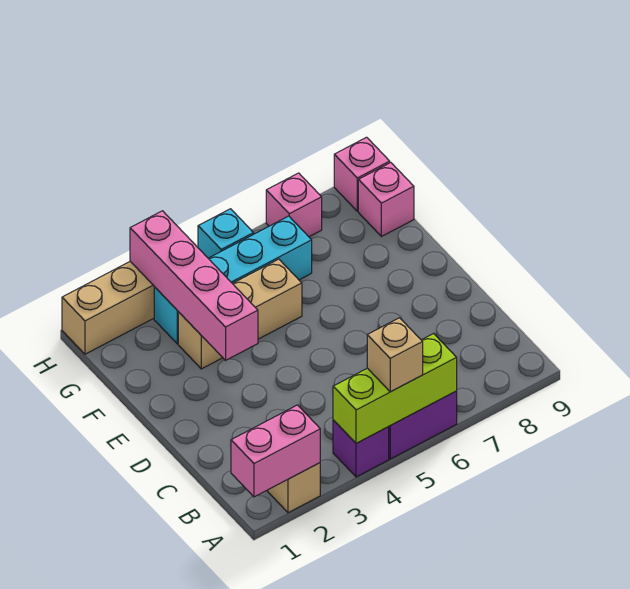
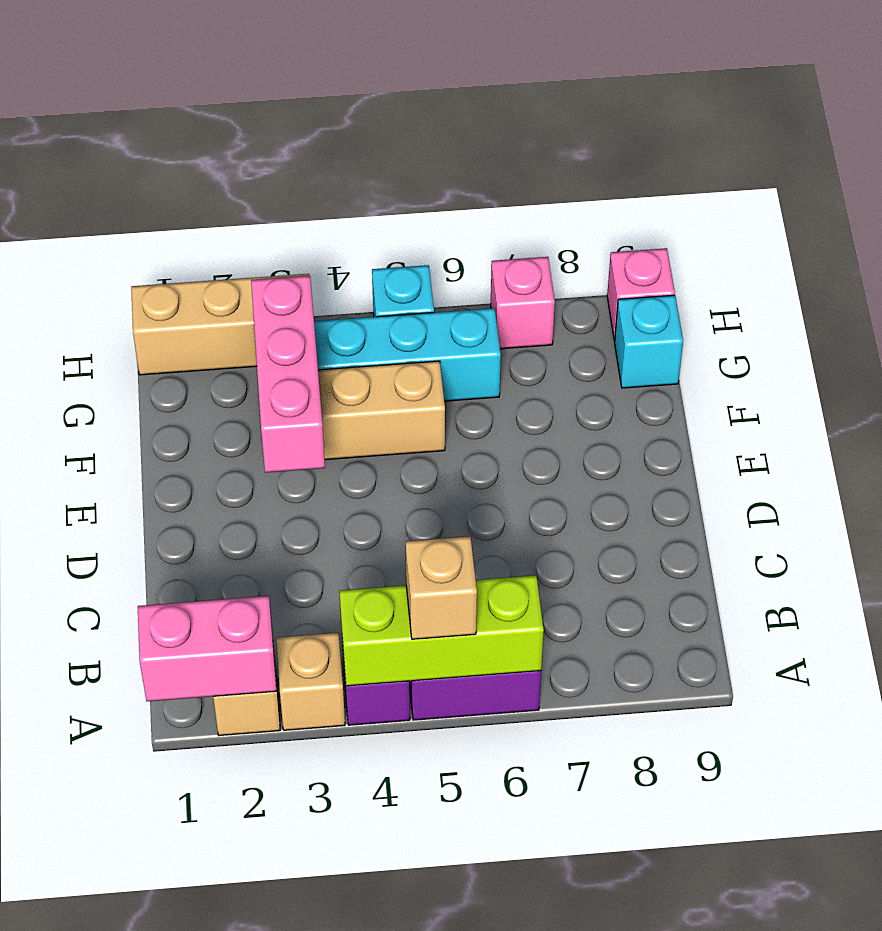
none -> tan 1x1 brick [276,633,345,730]
pink 1x4 brick [130,211,258,360] -> pink 1x3 brick [251,276,325,473]
pink 1x1 brick [358,163,414,237] -> cyan 1x1 brick [614,295,683,388]

